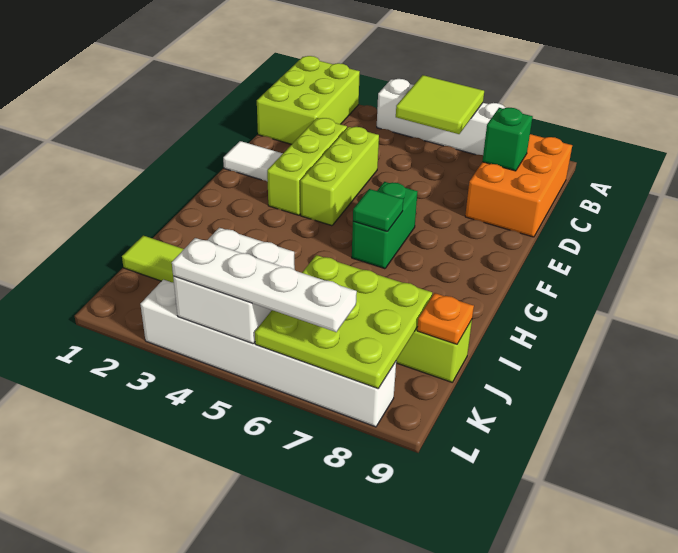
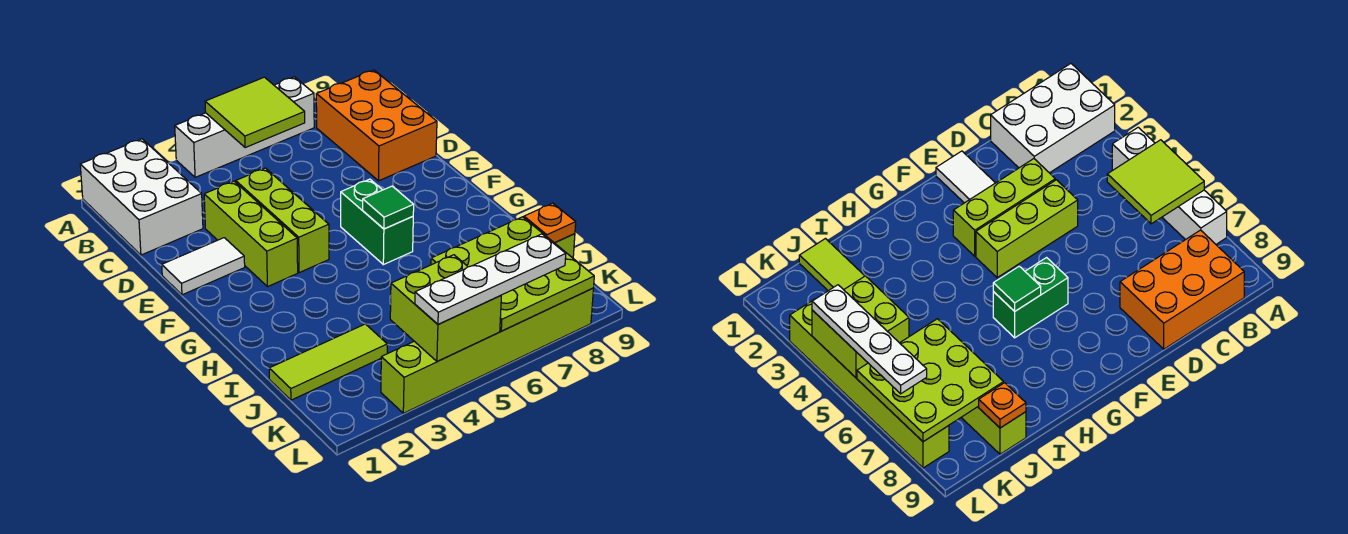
lime 2x3 brick [257,56,360,144] -> white 2x3 brick [80,139,203,255]
green 1x1 brick [482,108,533,171] -> none
white 2x2 brick [173,228,295,344] -> lime 2x2 brick [390,255,501,362]
white 1x6 brick [140,280,396,427] -> lime 1x6 brick [381,288,594,413]

